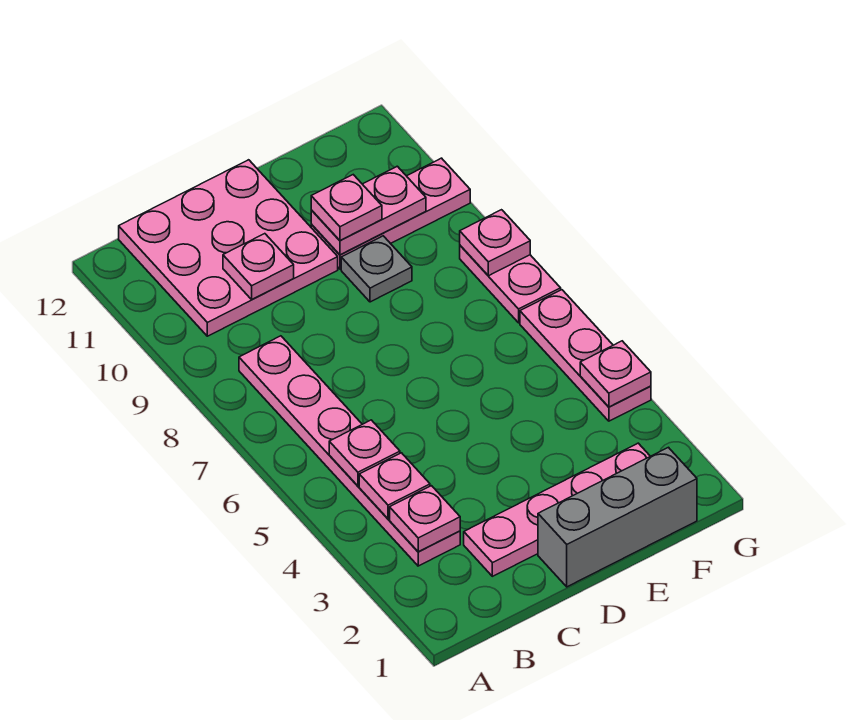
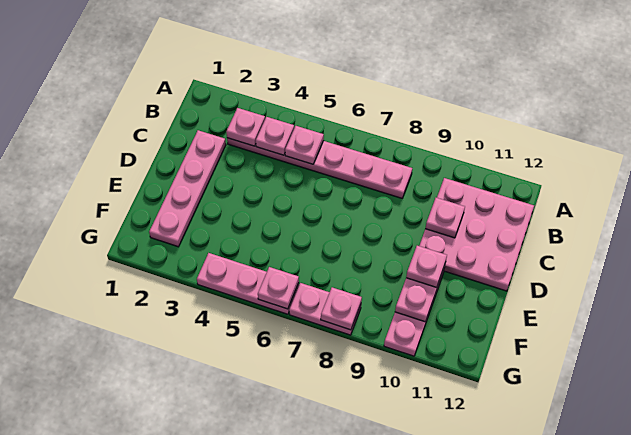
grey 1x3 brick [538,447,697,587] -> none
grey 1x1 plate [341,236,412,302] -> none
pink 1x1 plate [580,341,651,407] -> pink 1x1 plate moved to [258,267,299,309]

